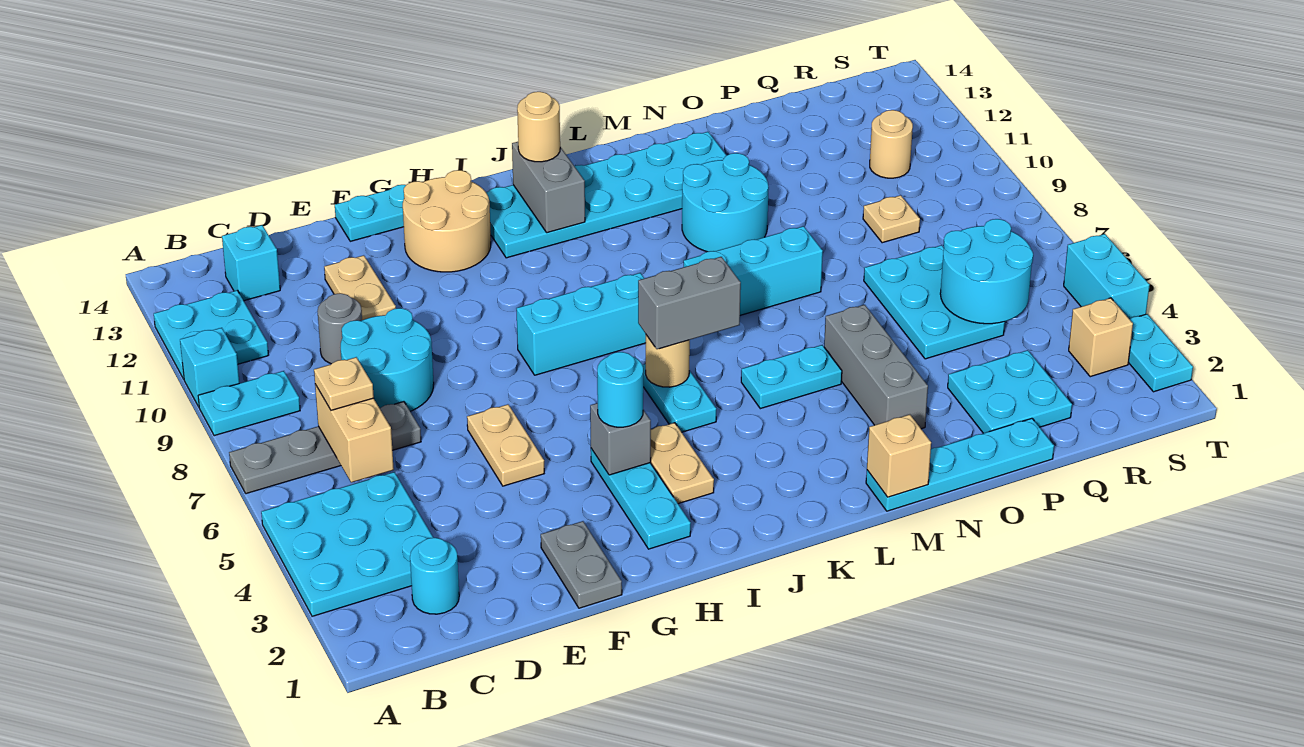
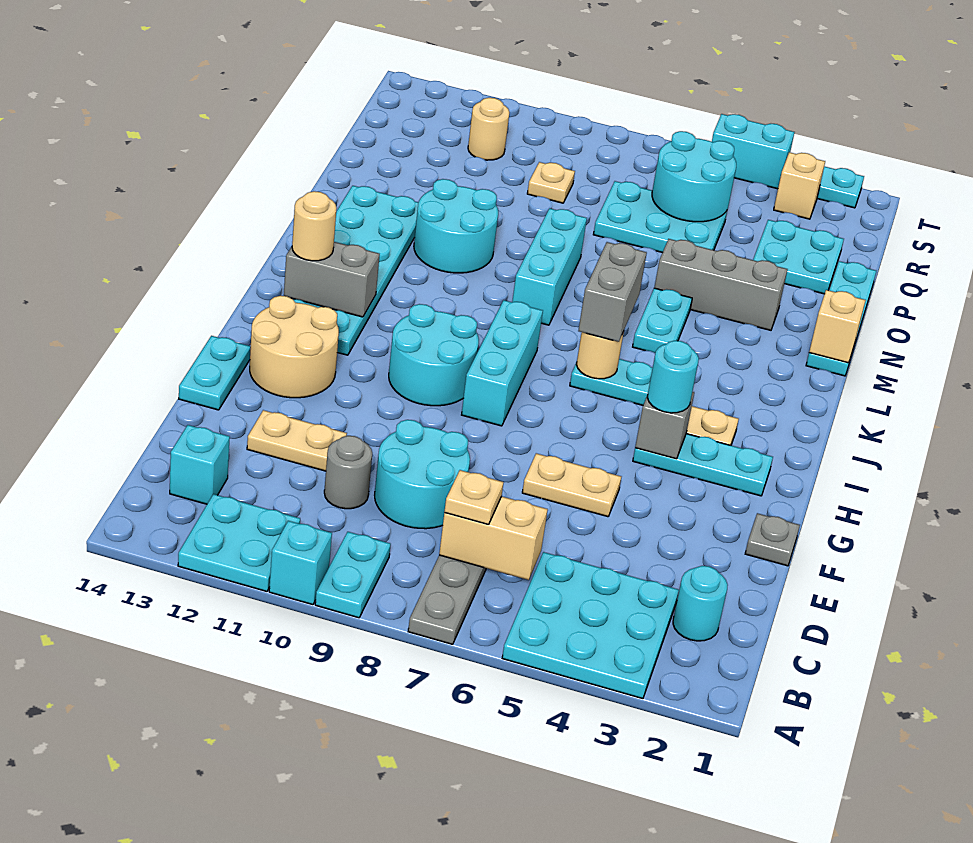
grey 1x2 plate [541,521,622,608] -> grey 1x1 plate [745,513,800,566]
none -> cyan 2x2 round brick [389,304,479,406]

